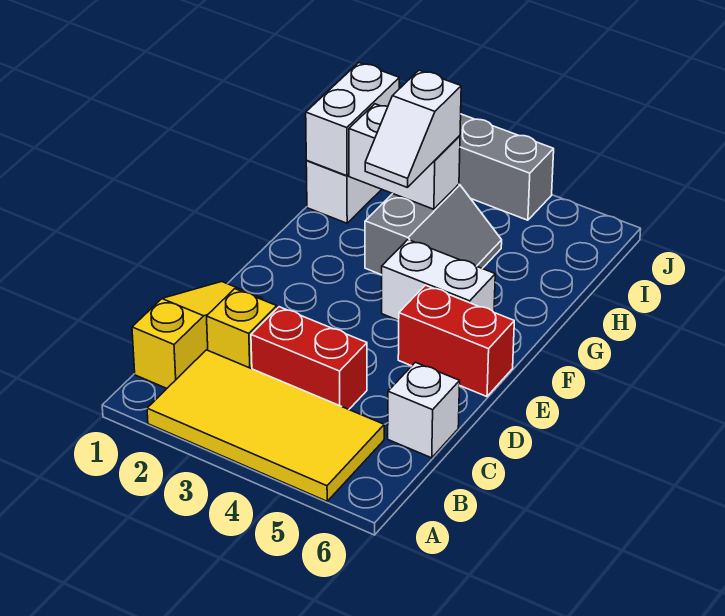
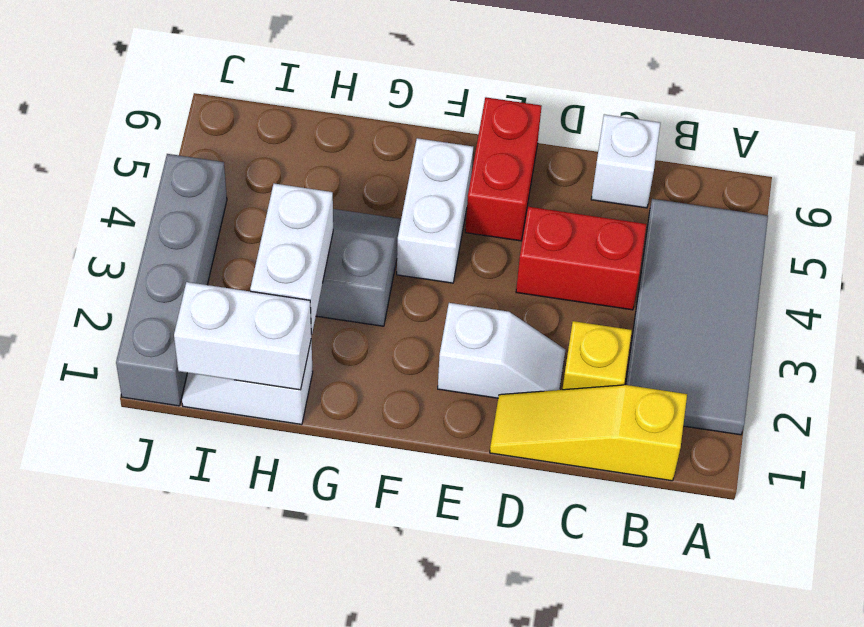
yellow 2x4 tile [147,350,384,501] -> grey 2x4 tile [626,199,768,435]
red 1x2 brick [251,307,367,409] -> red 1x2 brick turned to [516,207,646,310]
white 1x2 slope [365,70,461,188] -> white 1x2 slope moved to [438,303,565,398]

